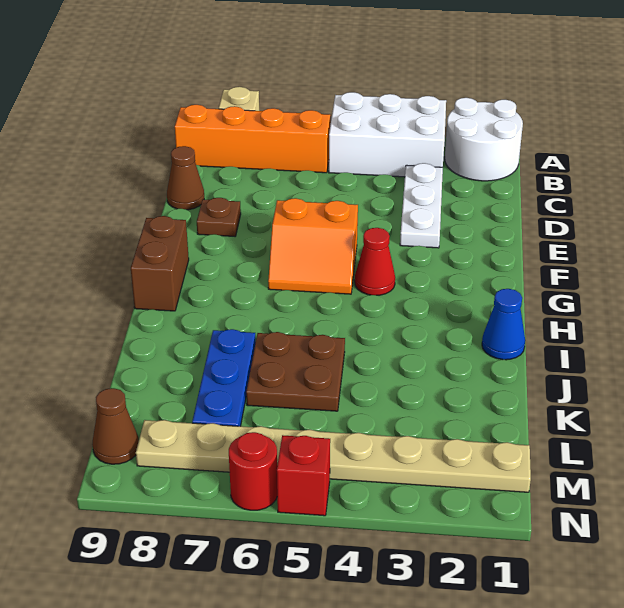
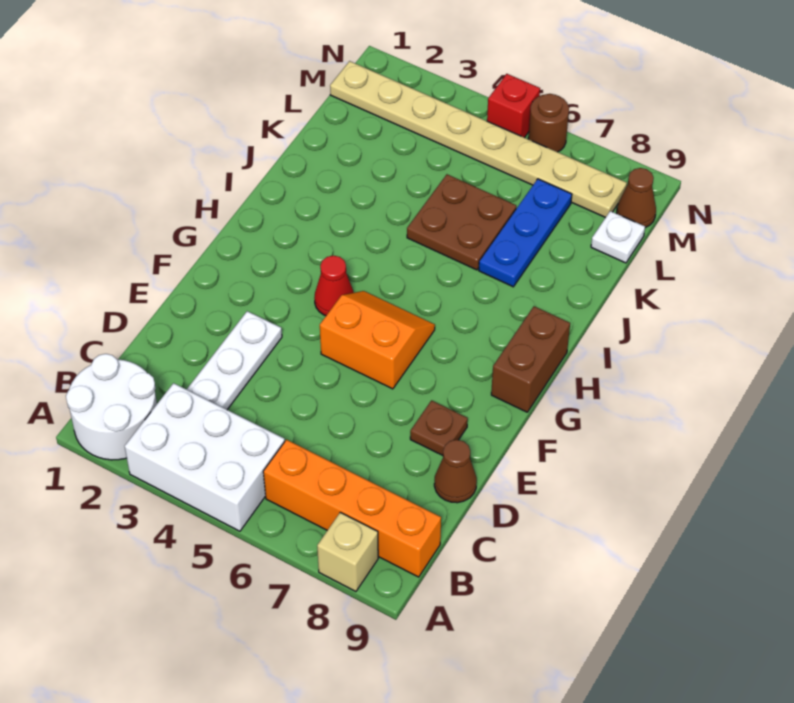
blue 1x1 cone [482,289,525,360] -> none
none -> white 1x1 plate [591,211,645,263]
red 1x1 round brick [229,432,277,510] -> brown 1x1 round brick [528,94,569,152]

